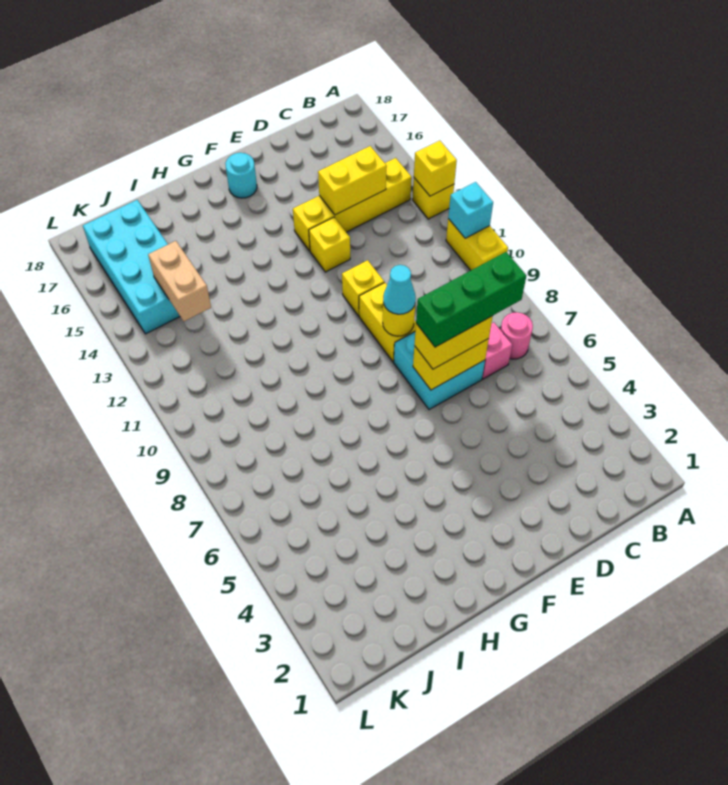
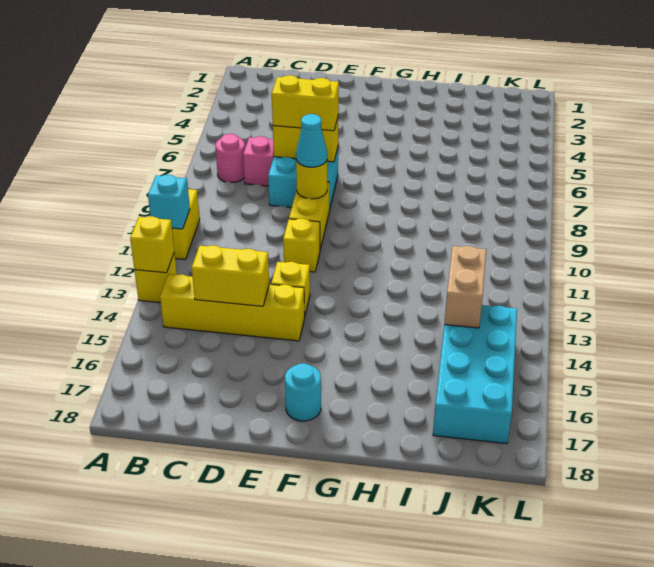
green 1x3 brick [416,252,526,347] -> none

